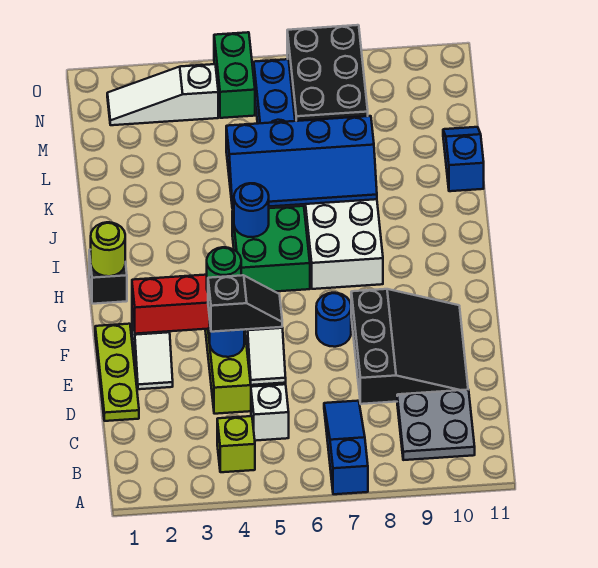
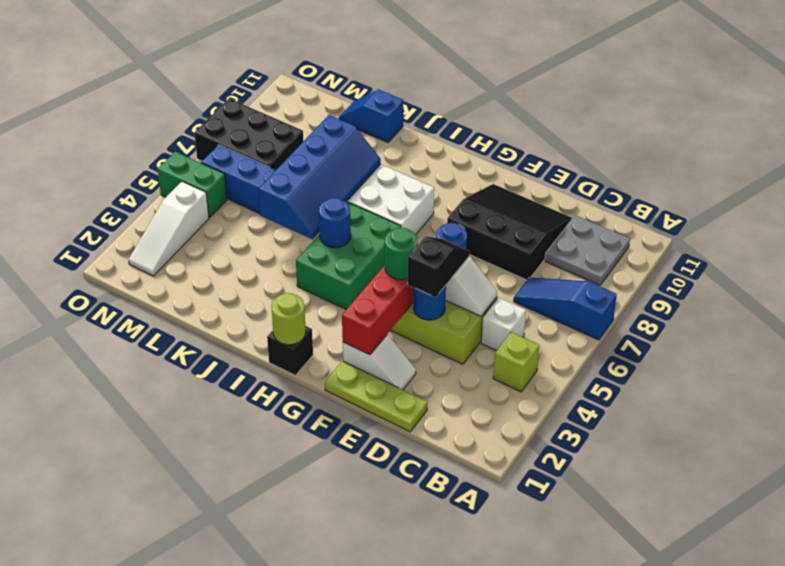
green 2x2 brick [232,206,310,292] -> green 2x3 brick [296,202,401,310]

